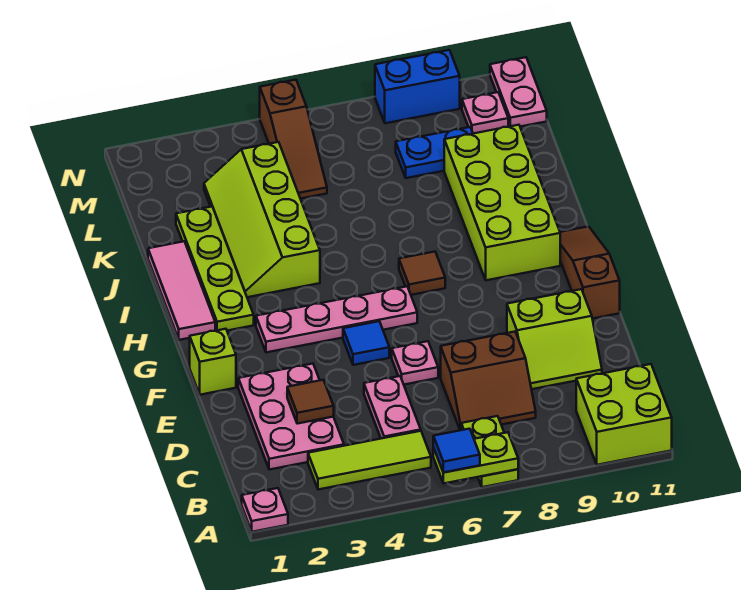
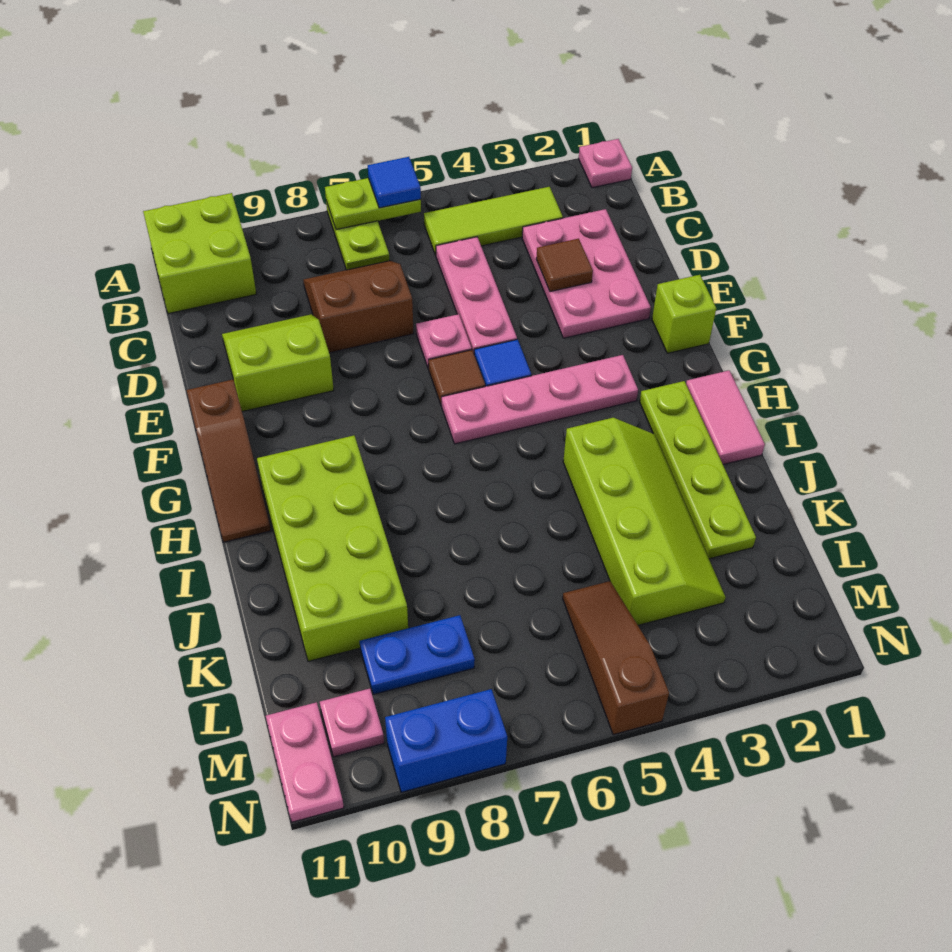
pink 1x2 plate [364,376,421,439] -> pink 1x3 plate [436,237,517,353]
pink 1x3 tile [148,241,215,340] -> pink 1x2 tile [686,371,765,465]
brown 1x1 tile [399,252,445,295] -> brown 1x1 tile moved to [429,350,485,406]

